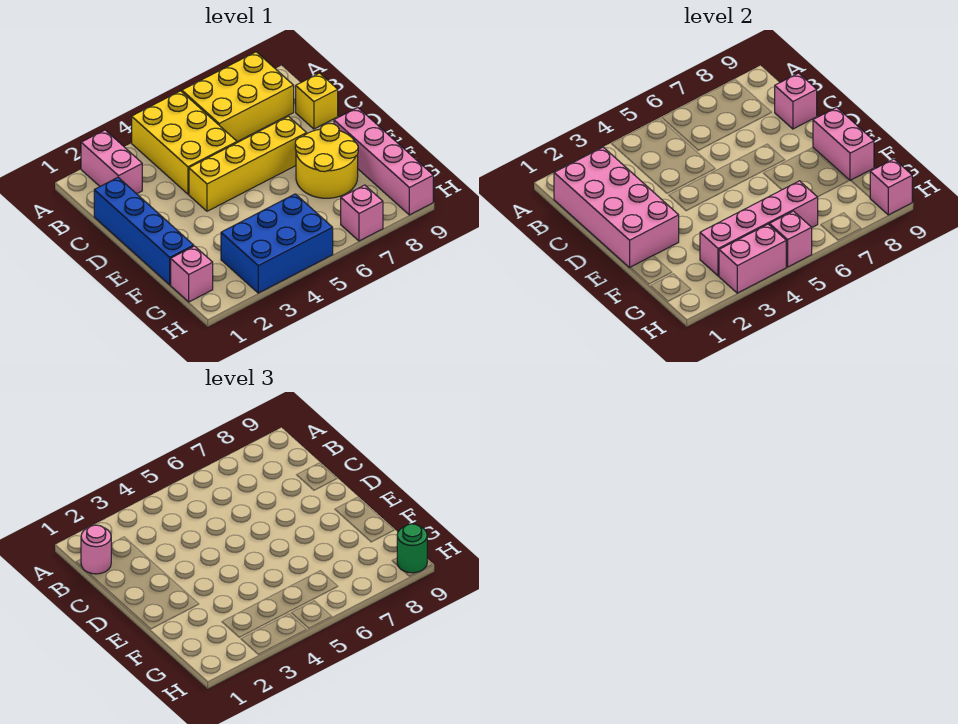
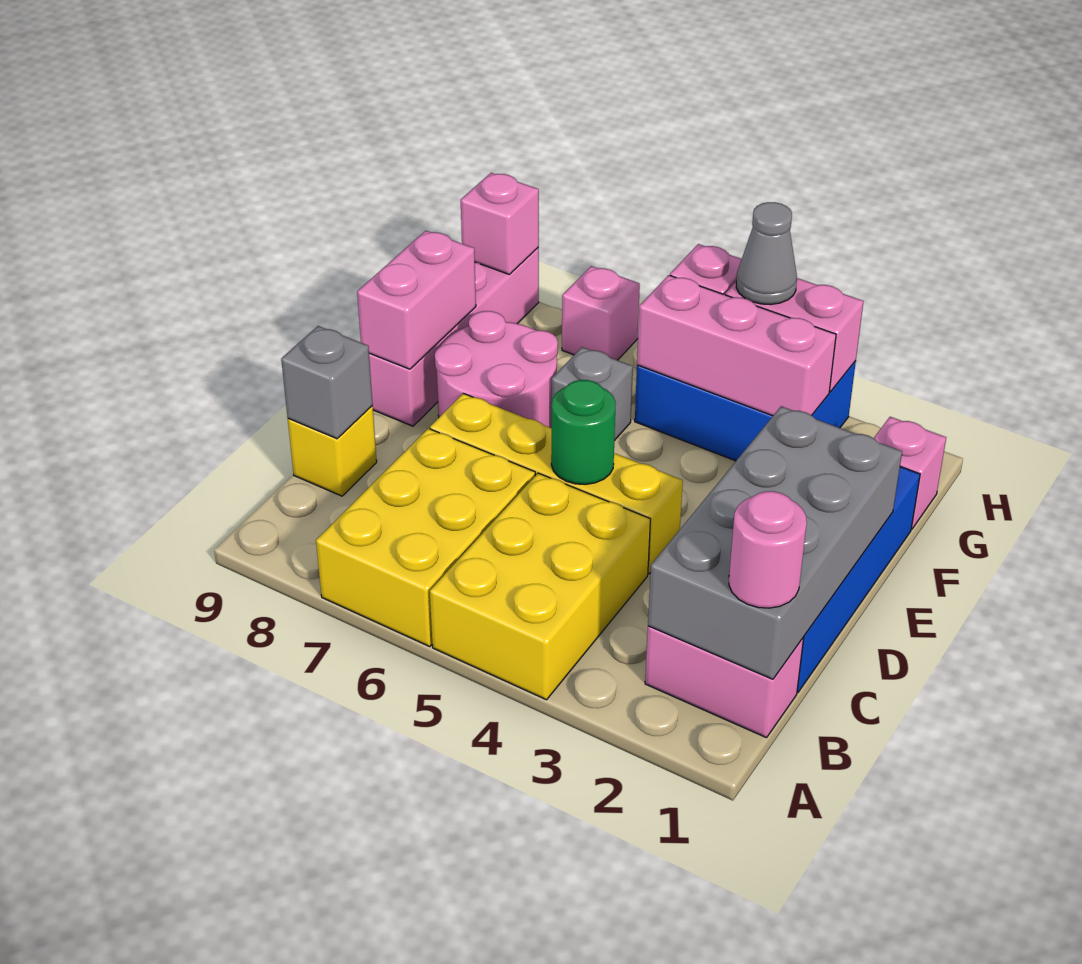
pink 1x2 brick [81,130,142,194] -> pink 1x2 brick turned to [645,626,804,738]
yellow 2x3 brick [182,52,294,142] -> yellow 2x3 brick turned to [316,428,535,647]
pink 2x4 brick [554,147,679,267] -> grey 2x4 brick [648,406,902,679]
pink 1x1 brick [775,73,817,129] -> grey 1x1 brick [281,326,373,439]
yellow 2x2 round brick [295,123,358,198] -> pink 2x2 round brick [435,311,558,428]
none -> grey 1x1 brick [551,347,633,441]
pink 1x4 brick [700,181,818,276] -> pink 1x3 brick [637,275,836,416]
none -> grey 1x1 cone [736,202,797,305]
green 1x1 round brick [397,524,427,573] -> green 1x1 round brick moved to [551,380,616,485]

